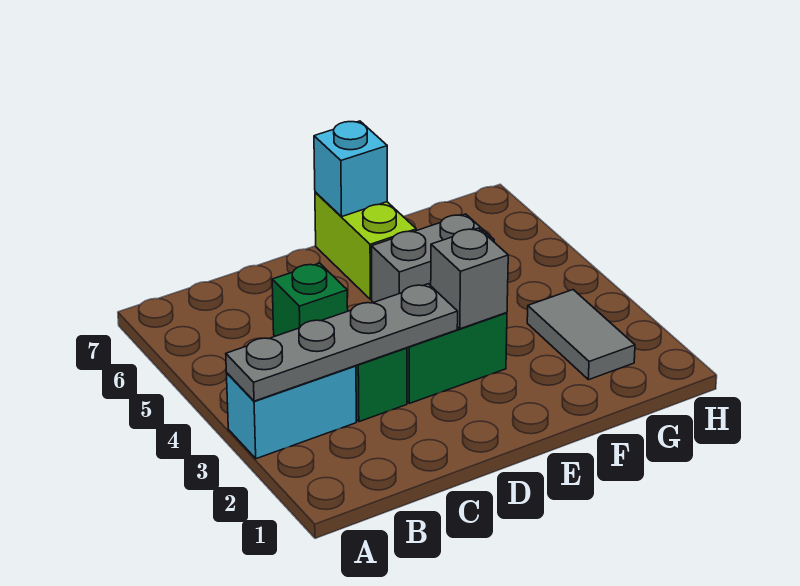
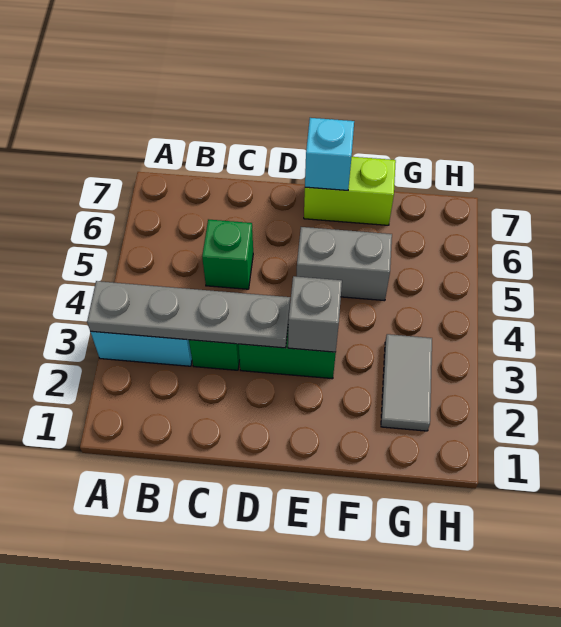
lime 1x2 brick [315,192,416,300] -> lime 1x2 brick turned to [304,157,396,225]

